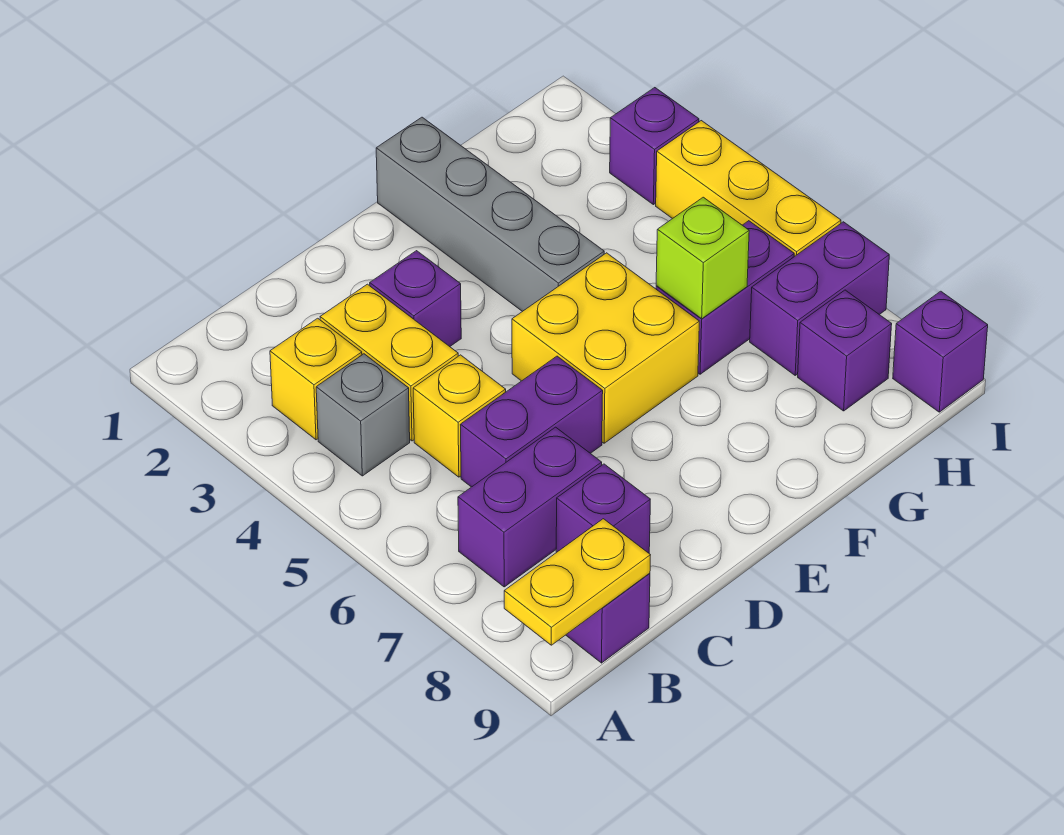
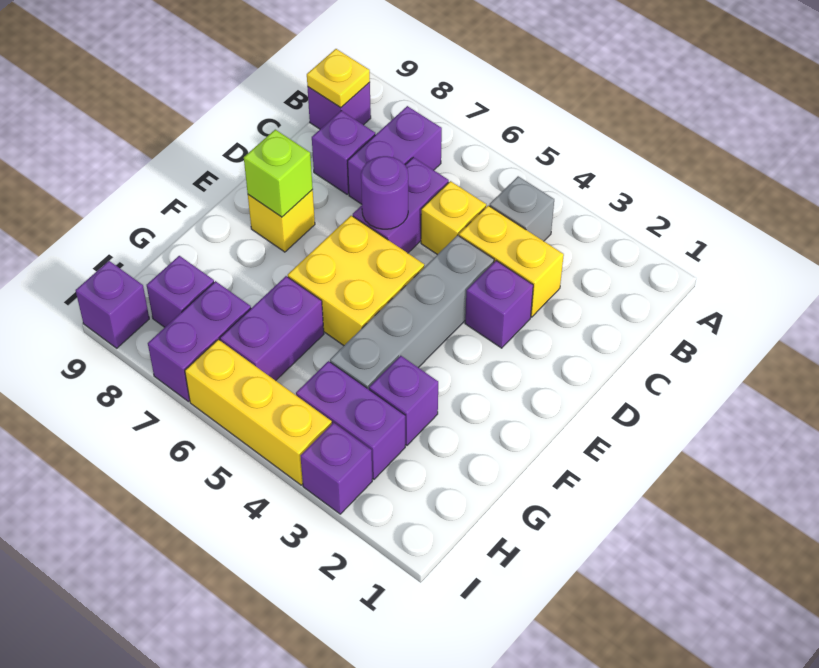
yellow 1x2 plate [504,519,650,645] -> yellow 1x1 plate [307,49,370,108]
yellow 1x1 brick [270,318,362,440] -> yellow 1x1 brick moved to [248,190,315,252]
none -> purple 1x1 round brick [361,156,408,229]
grey 1x4 brick [376,117,604,312] -> grey 1x4 brick turned to [330,235,494,389]
none -> purple 1x1 brick [369,356,438,445]
lime 1x1 brick [656,197,749,319] -> lime 1x1 brick moved to [244,130,313,217]
none -> purple 1x2 brick [296,361,405,479]

